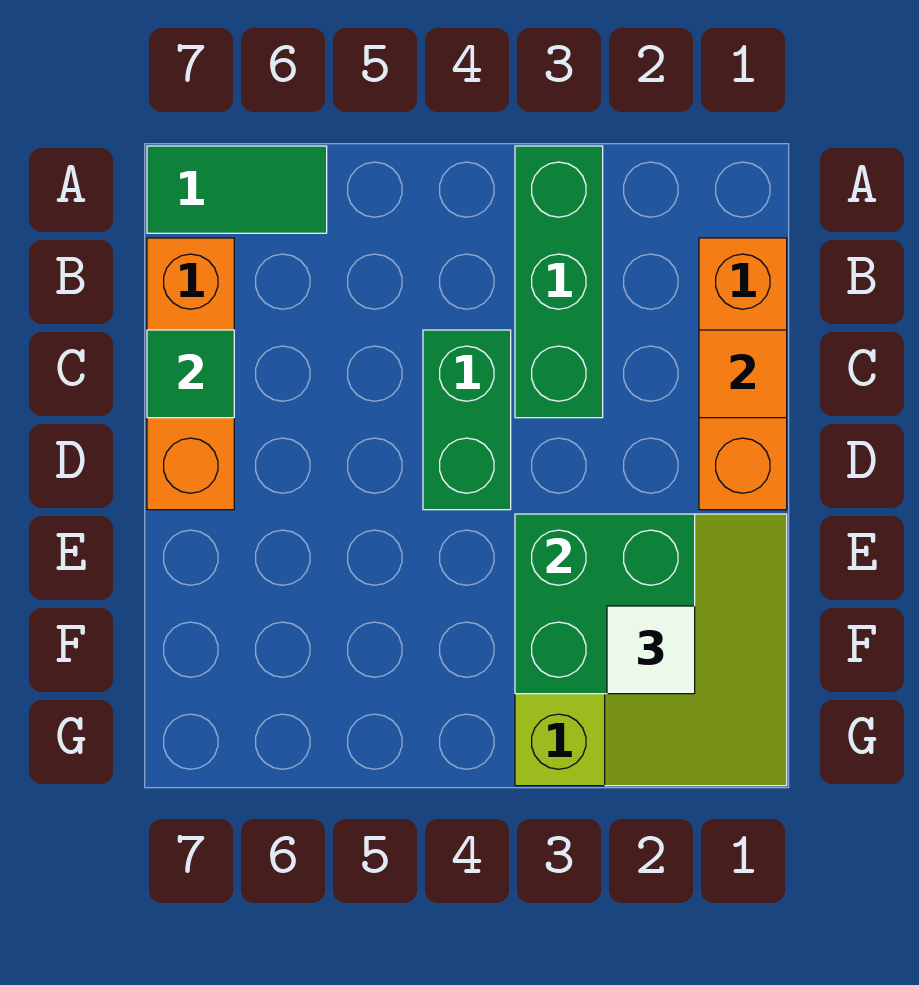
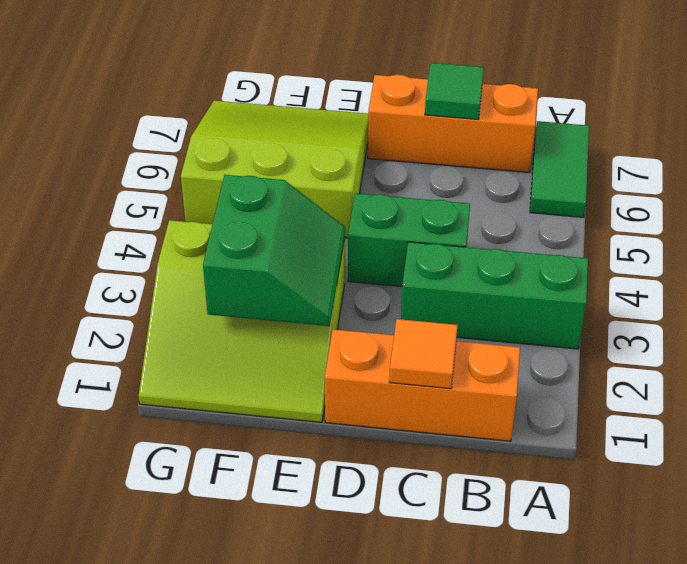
green 2x2 brick [515,514,695,694] -> green 2x2 slope [203,175,345,326]
none -> lime 3x3 slope [181,101,368,238]
white 1x1 tile [607,606,695,694] -> none

